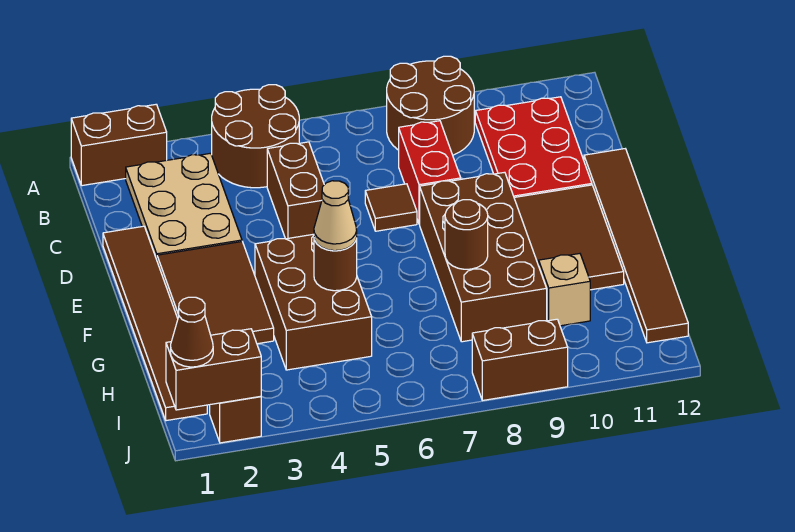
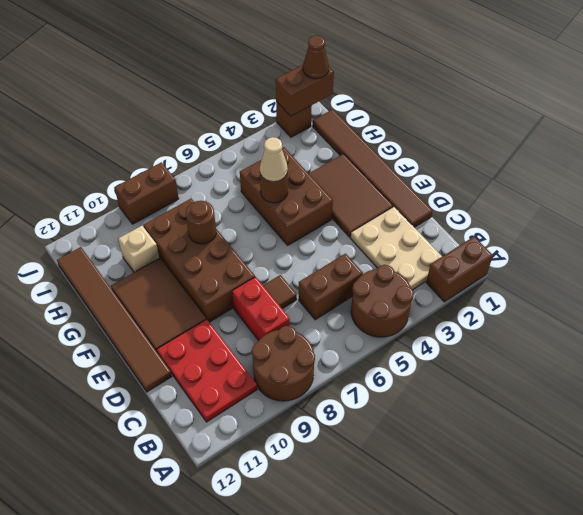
brown 1x2 brick [267,142,324,239] -> brown 1x2 brick turned to [299,254,363,320]

